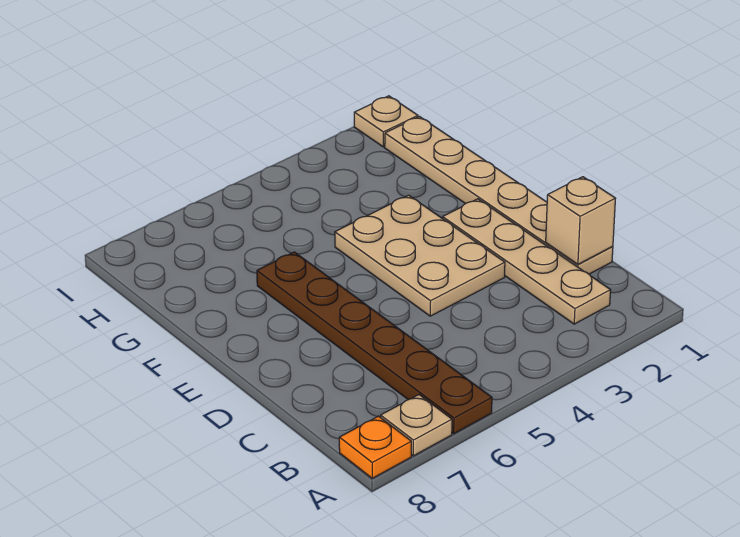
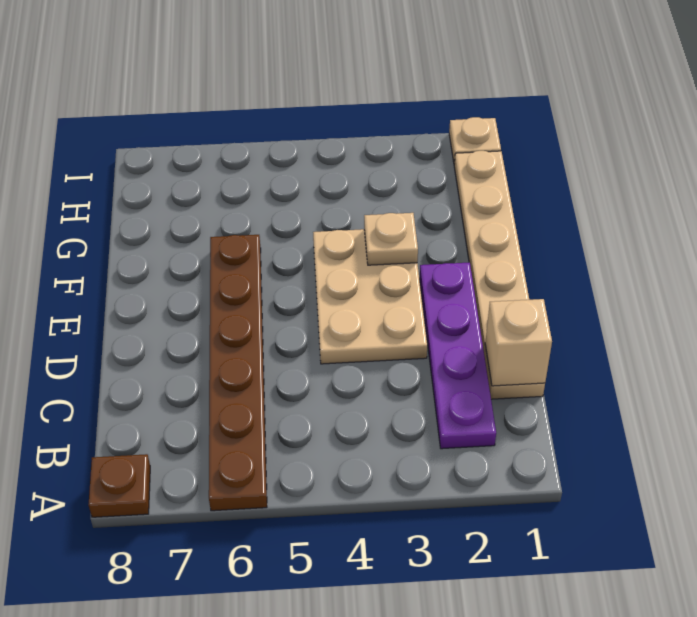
tan 1x1 plate [381,395,452,456] -> tan 1x1 plate moved to [364,213,418,265]
orange 1x1 plate [339,416,411,478] -> brown 1x1 plate [88,454,150,517]
tan 1x4 plate [443,199,611,324] -> purple 1x4 plate [420,262,496,449]

